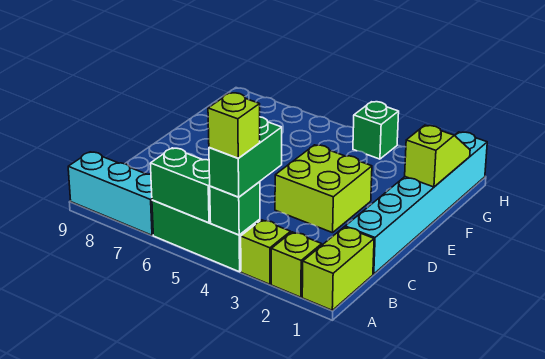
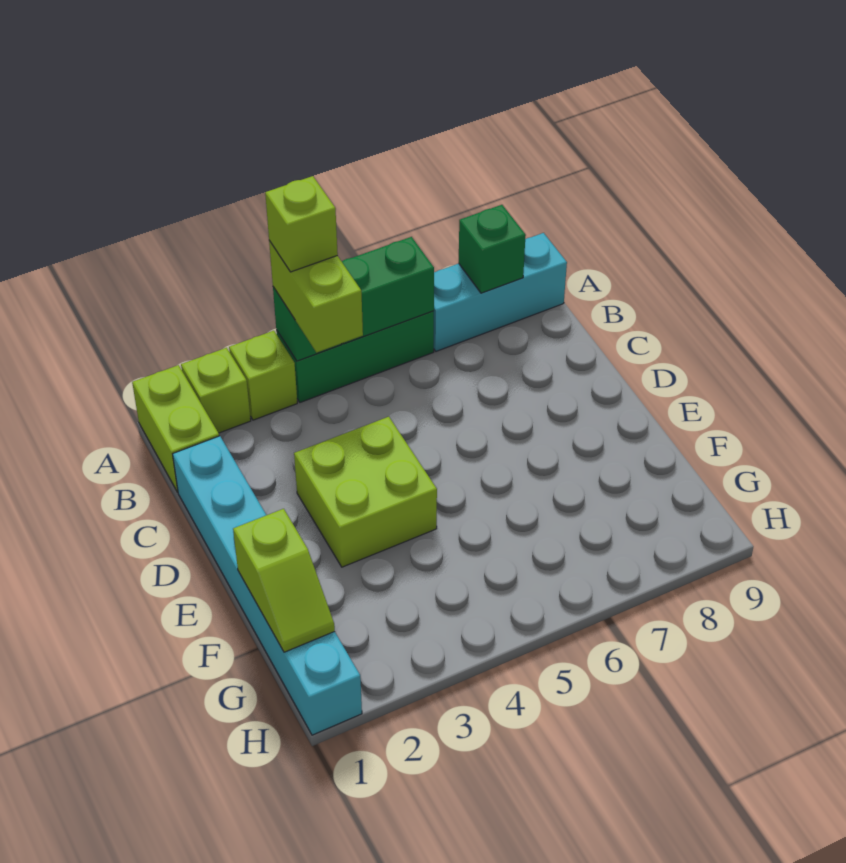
green 1x2 brick [209,117,282,197] -> lime 1x2 brick [269,241,363,353]
green 1x1 brick [353,102,399,159] -> green 1x1 brick moved to [459,205,526,293]

